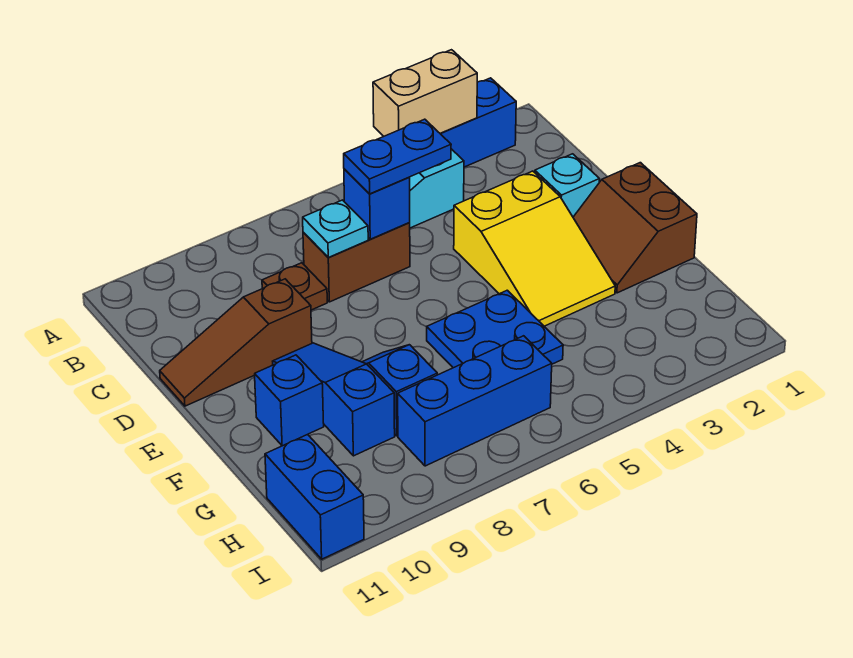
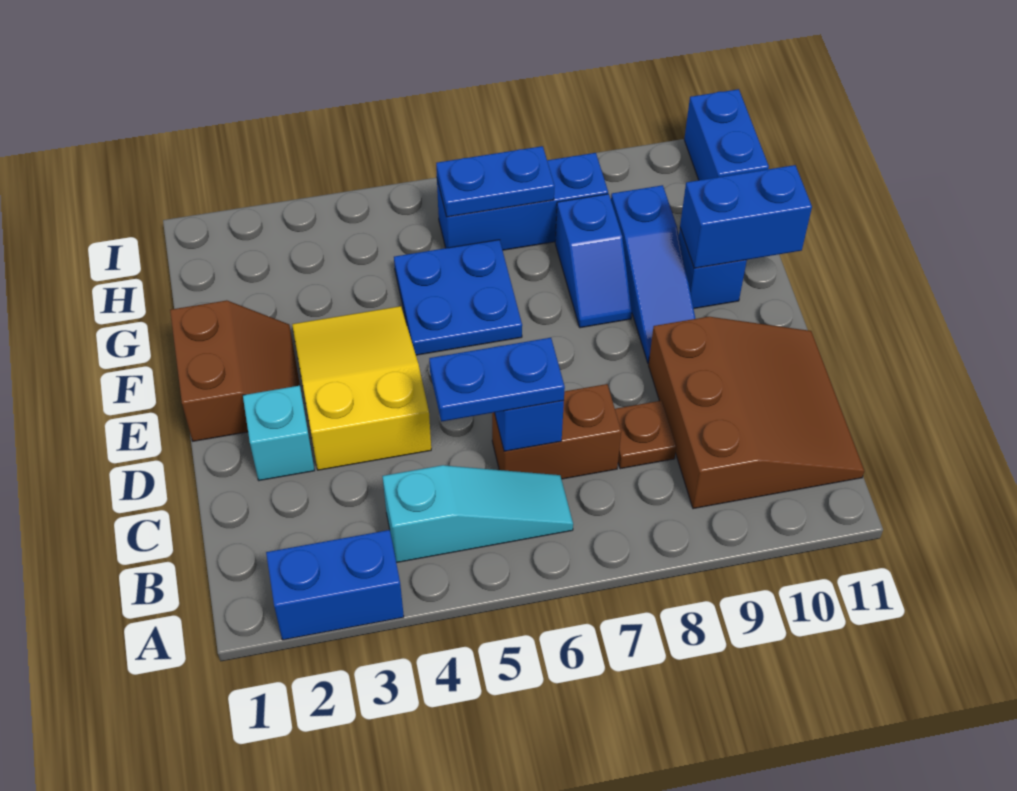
tan 1x2 brick [373,50,477,136] -> none
cyan 1x1 plate [303,200,368,257] -> none
brown 1x3 slope [160,279,312,406] -> brown 3x3 slope [649,317,864,509]
none -> blue 1x2 brick [680,165,812,268]
none -> blue 1x2 plate [436,146,555,217]

